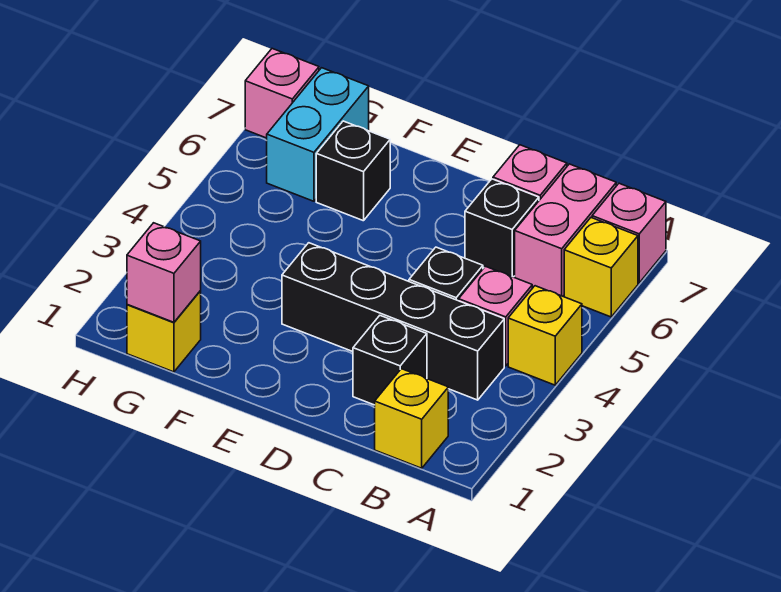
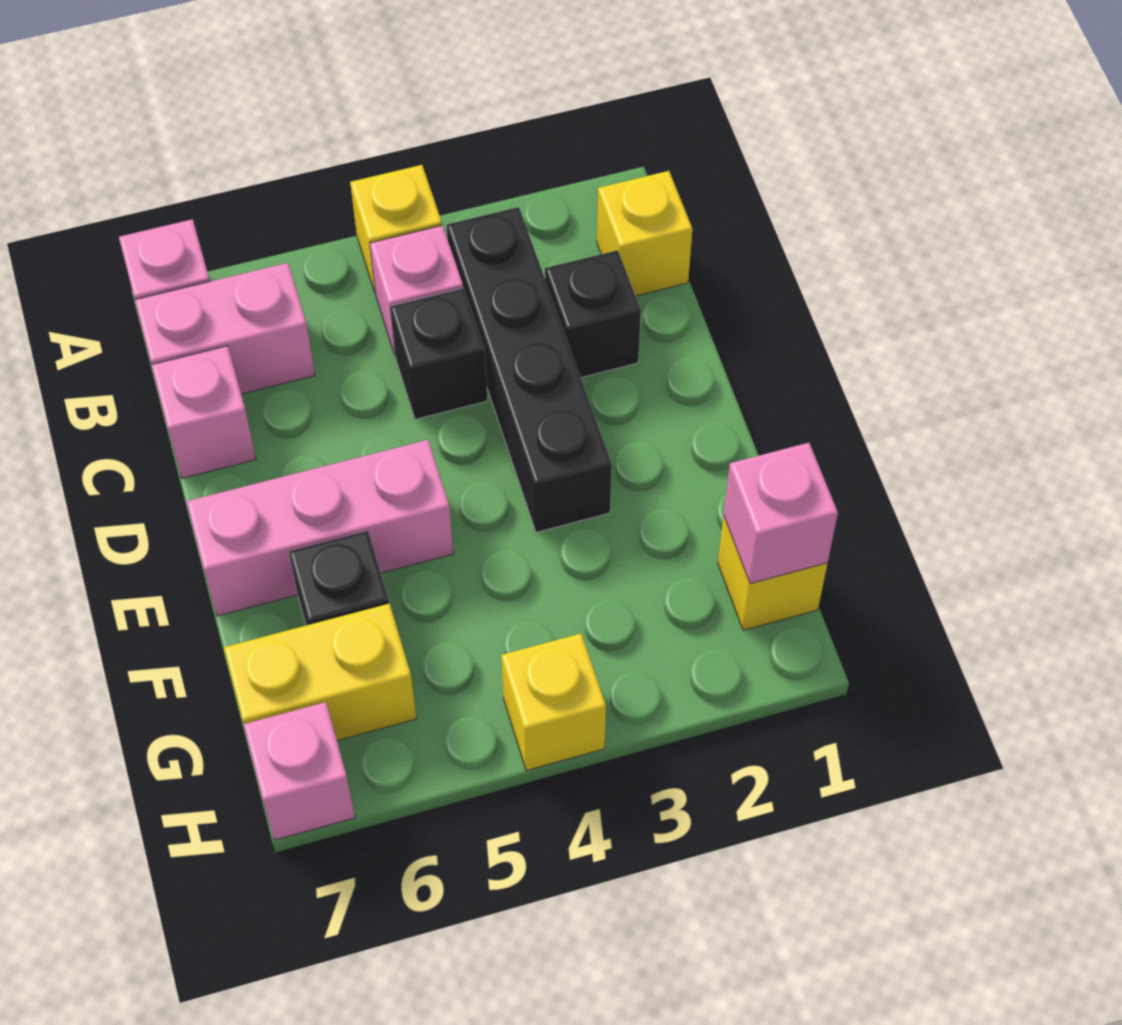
yellow 1x1 brick [564,218,638,317] -> yellow 1x1 brick moved to [501,634,606,771]
black 1x1 brick [465,179,539,277] -> none
none -> pink 1x3 brick [187,440,453,616]
cyan 1x2 brick [267,68,369,201] -> yellow 1x2 brick [224,604,417,740]

